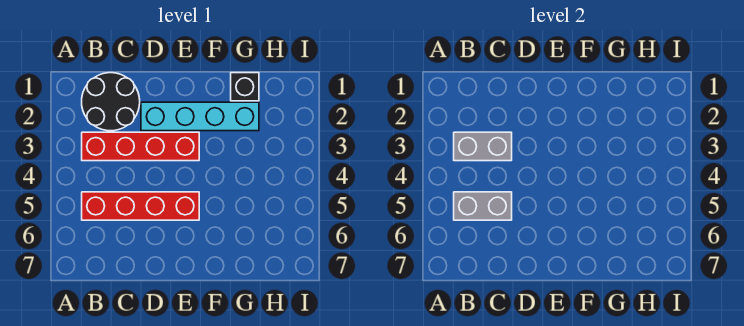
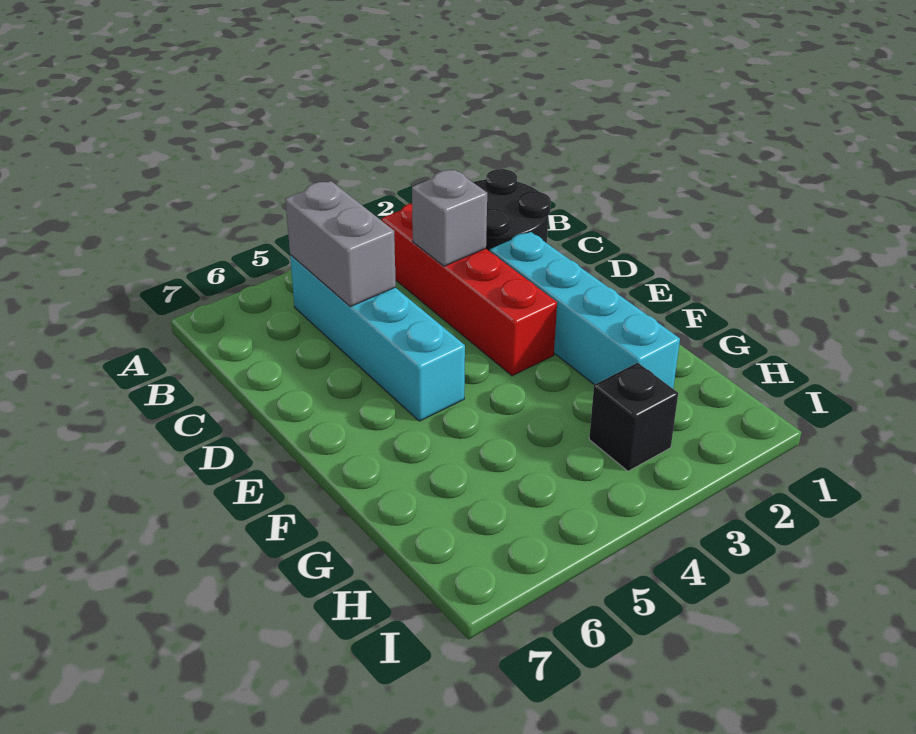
grey 1x2 brick [454,132,512,161] -> grey 1x1 brick [412,170,487,266]
red 1x4 brick [82,192,199,220] -> cyan 1x4 brick [290,255,465,421]
black 1x1 brick [231,73,259,101] -> black 1x1 brick moved to [589,363,678,471]

